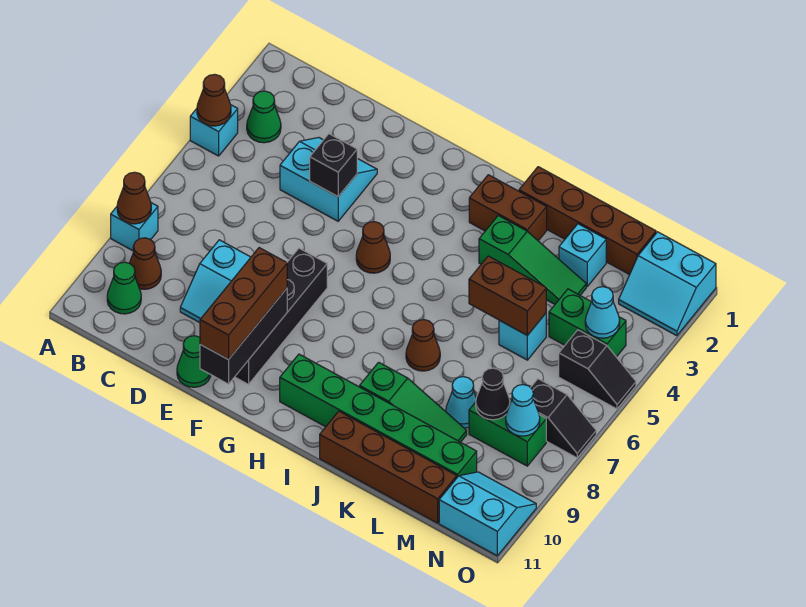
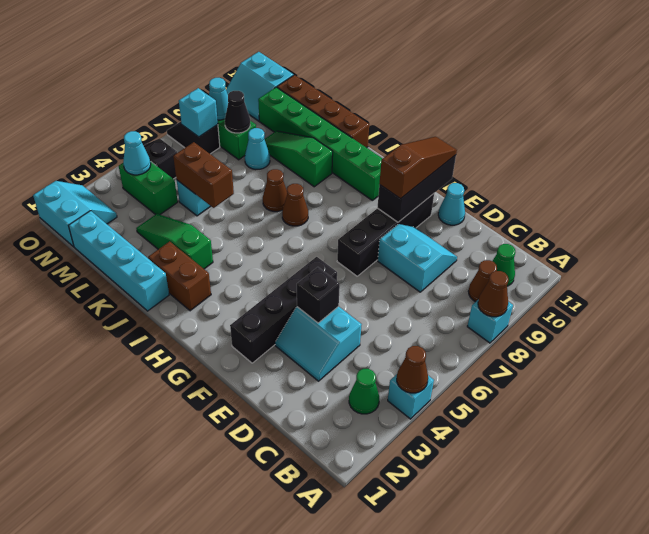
green 1x1 cone [177,336,211,387] -> cyan 1x1 cone [438,183,465,225]
none -> black 1x4 brick [230,257,337,363]
brown 1x3 brick [200,248,287,360] -> brown 1x3 slope [380,137,457,199]
brown 1x1 cone [356,222,390,273] -> brown 1x1 cone moved to [282,184,308,226]
brown 1x4 brick [519,167,656,275] -> cyan 1x4 brick [69,211,169,311]
cyan 1x1 brick [559,224,606,286] -> cyan 1x1 brick moved to [179,88,218,137]

